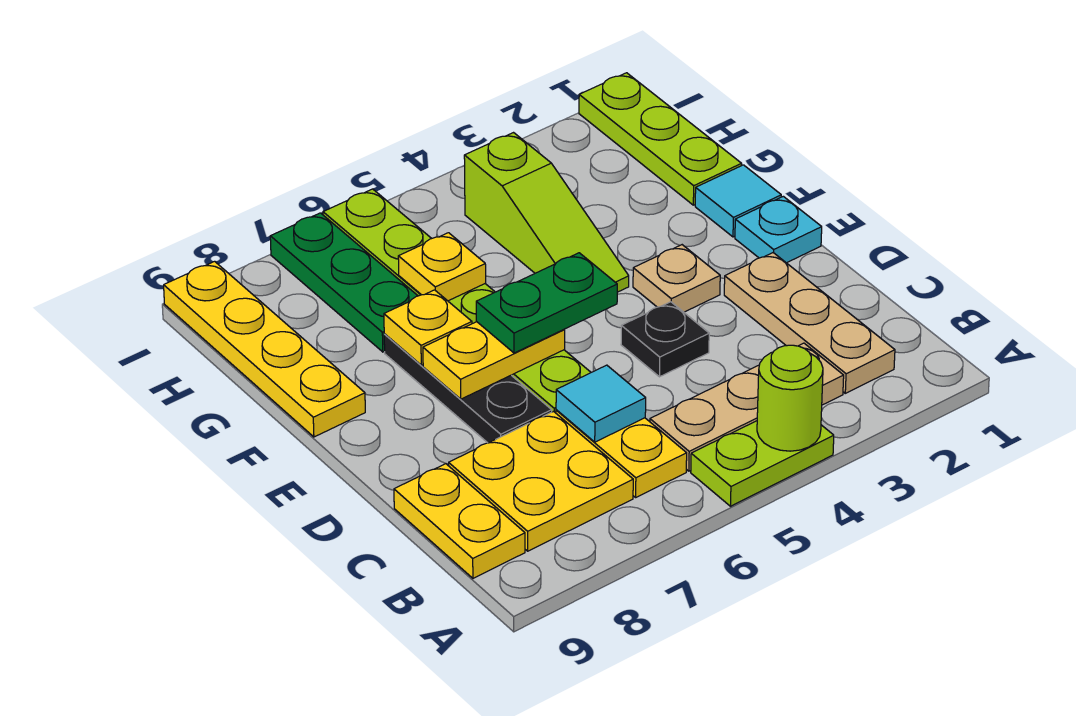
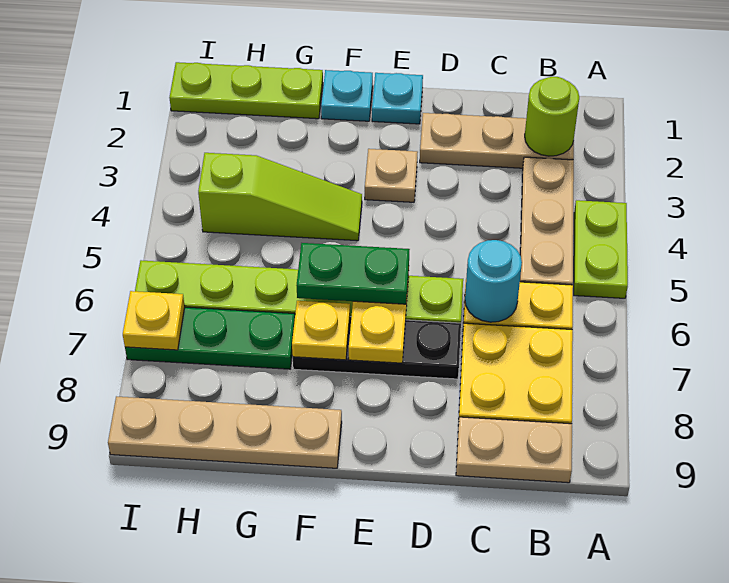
lime 1x1 round brick [757,345,823,451] -> lime 1x1 round brick moved to [525,77,579,156]
yellow 1x2 plate [394,464,525,578] -> tan 1x2 plate [456,417,572,483]
cyan 1x1 tile [556,365,646,442] -> cyan 1x1 round brick [465,240,522,322]
black 1x1 plate [621,302,709,377] -> none
green 1x2 plate [476,253,617,353] -> green 1x2 plate turned to [296,243,410,304]
cyan 1x1 tile [695,165,781,237] -> cyan 1x1 plate [321,70,373,121]
yellow 1x4 plate [164,261,365,437] -> tan 1x4 plate [108,396,342,468]
yellow 1x1 plate [398,233,486,301] -> yellow 1x1 plate moved to [123,291,185,350]

